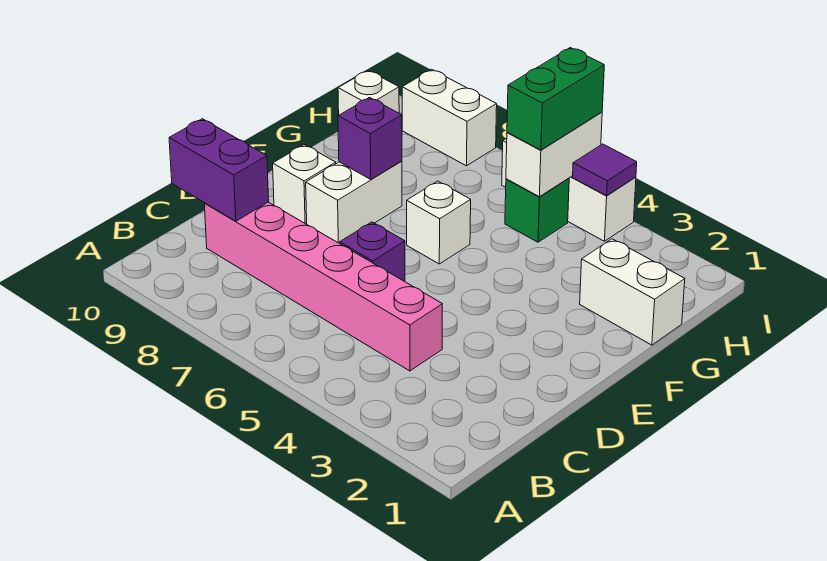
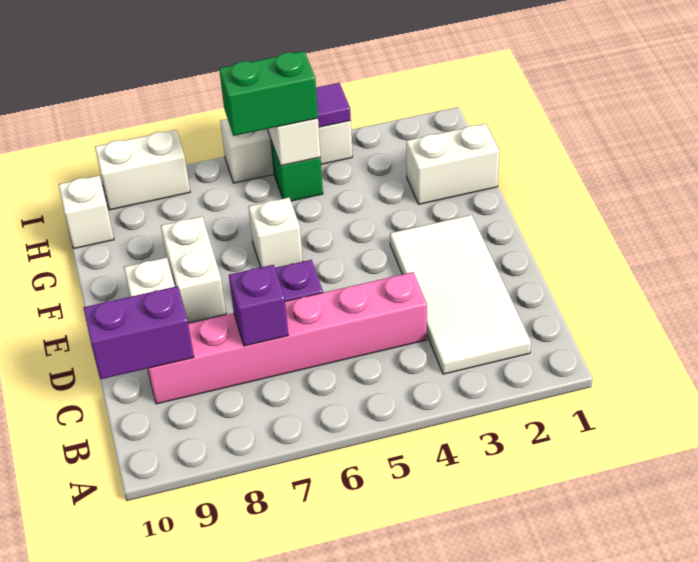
none -> white 2x4 tile [390,215,531,374]
purple 1x1 brick [338,98,402,179] -> purple 1x1 brick moved to [229,265,288,346]
green 1x2 brick [507,48,604,150] -> green 1x2 brick turned to [219,51,318,136]

